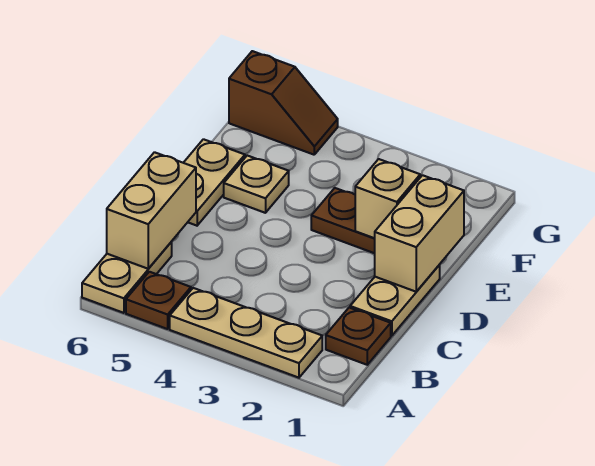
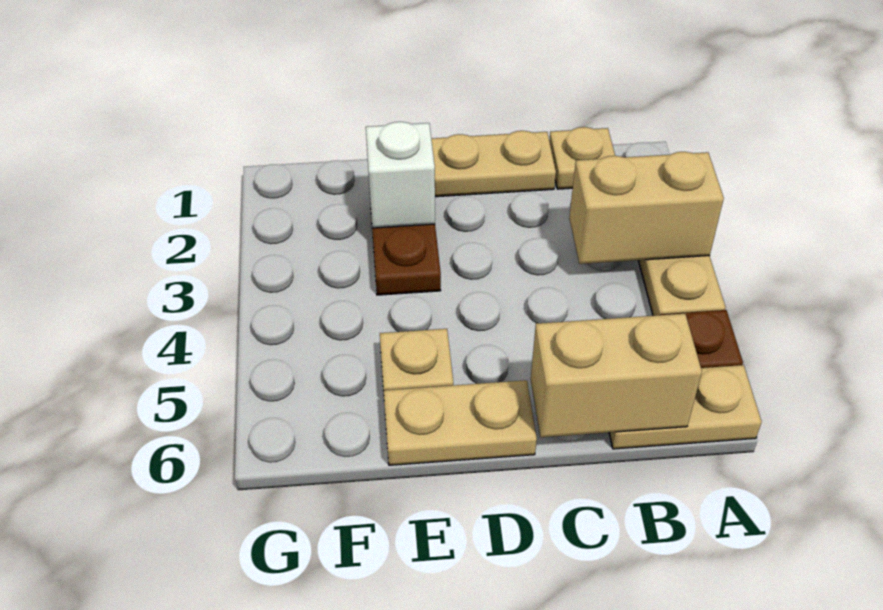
brown 1x1 plate [326,308,391,365] -> tan 1x1 plate [549,127,615,189]
tan 1x2 brick [374,175,464,292] -> tan 1x2 brick moved to [569,152,724,264]
tan 1x1 brick [355,159,420,238] -> white 1x1 brick [366,122,435,228]
brown 1x2 slope [229,51,338,155] -> none

